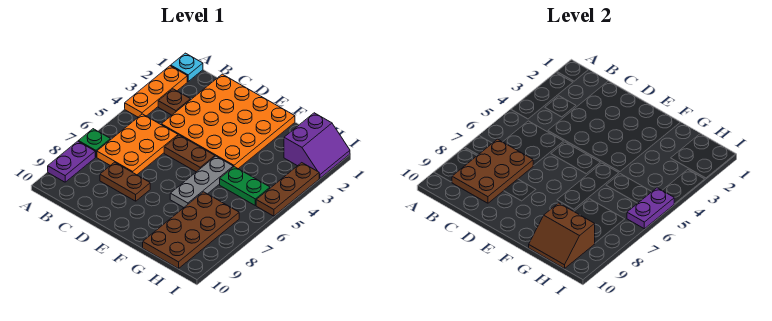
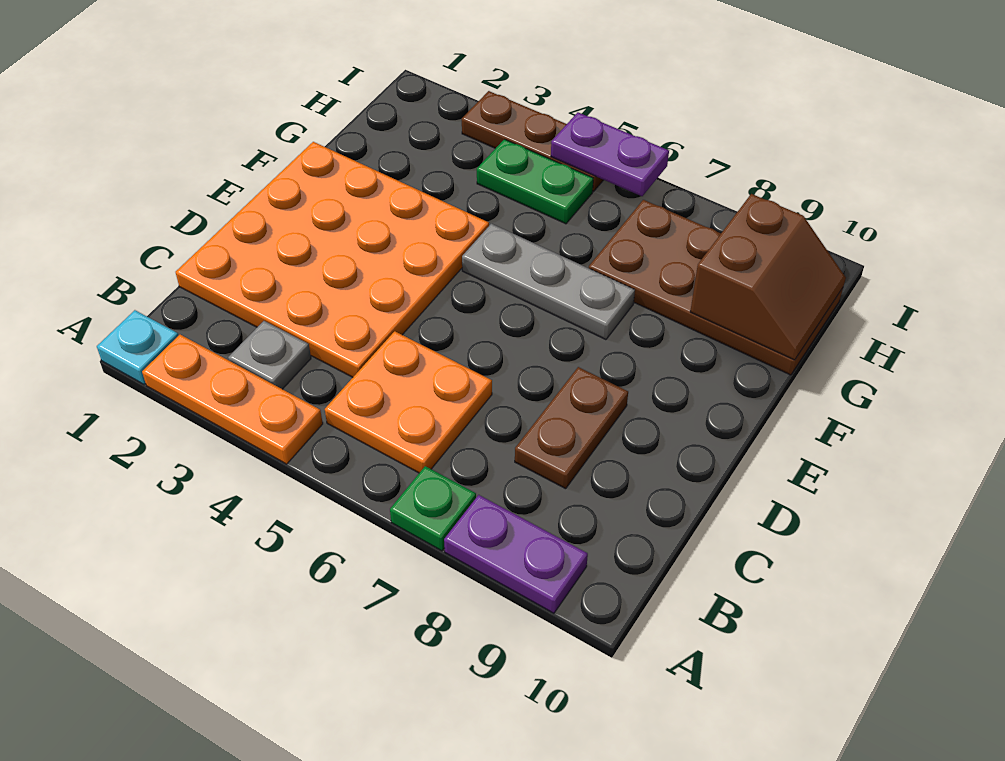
brown 1x1 plate [158,89,191,115] -> grey 1x1 plate [228,321,311,389]
orange 2x3 plate [97,114,178,175] -> orange 2x2 plate [325,331,492,473]
brown 2x3 plate [452,139,533,203] -> none
brown 1x2 plate [164,135,215,172] -> none
green 1x2 plate [220,167,270,206] -> green 1x2 plate turned to [477,139,593,224]
purple 2x2 slope [284,113,350,178] -> none

